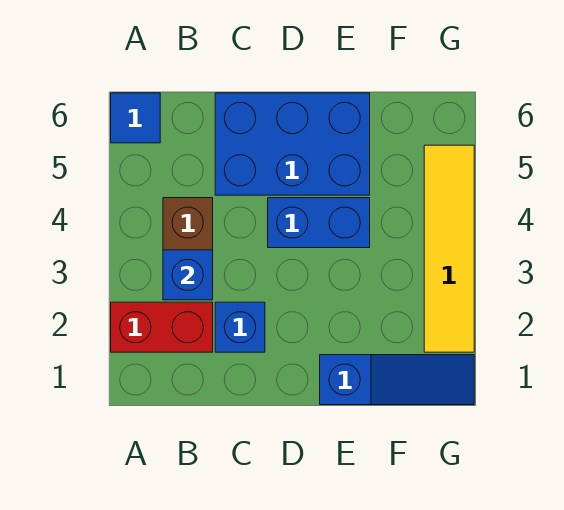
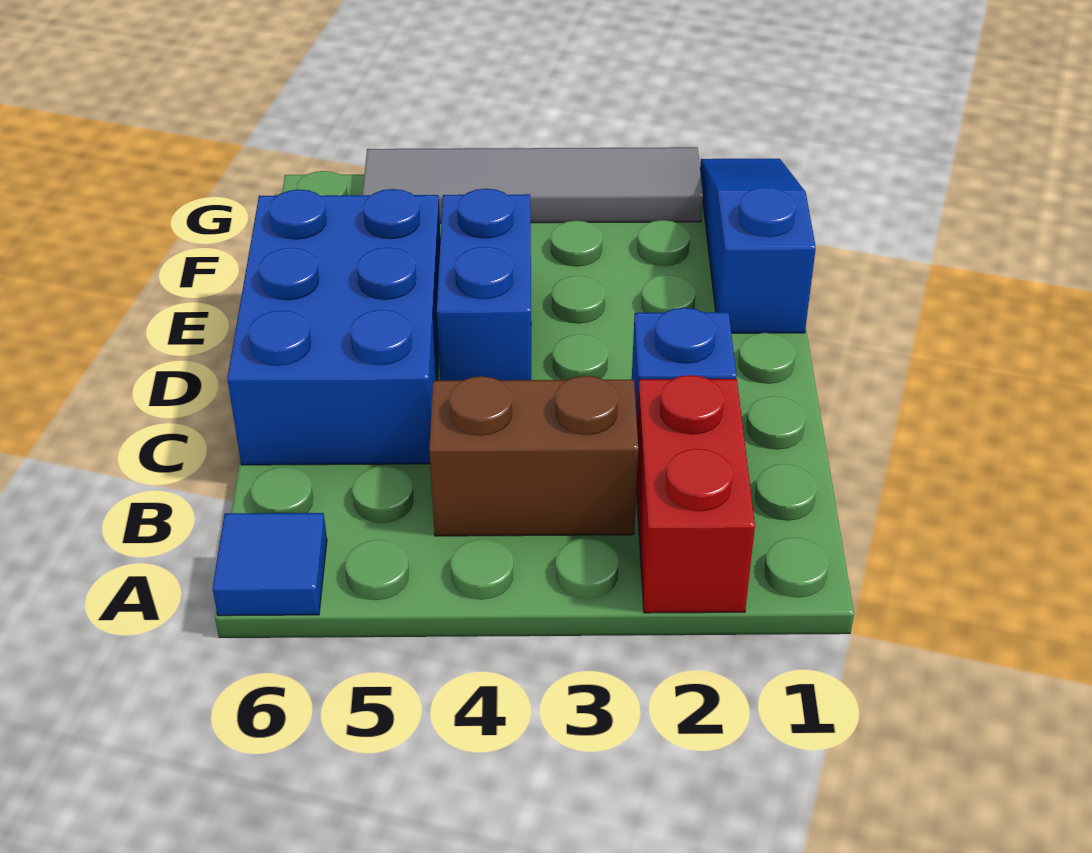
blue 1x1 brick [163,250,213,300] -> none
yellow 1x4 tile [424,145,474,352] -> grey 1x4 tile [362,147,703,223]

